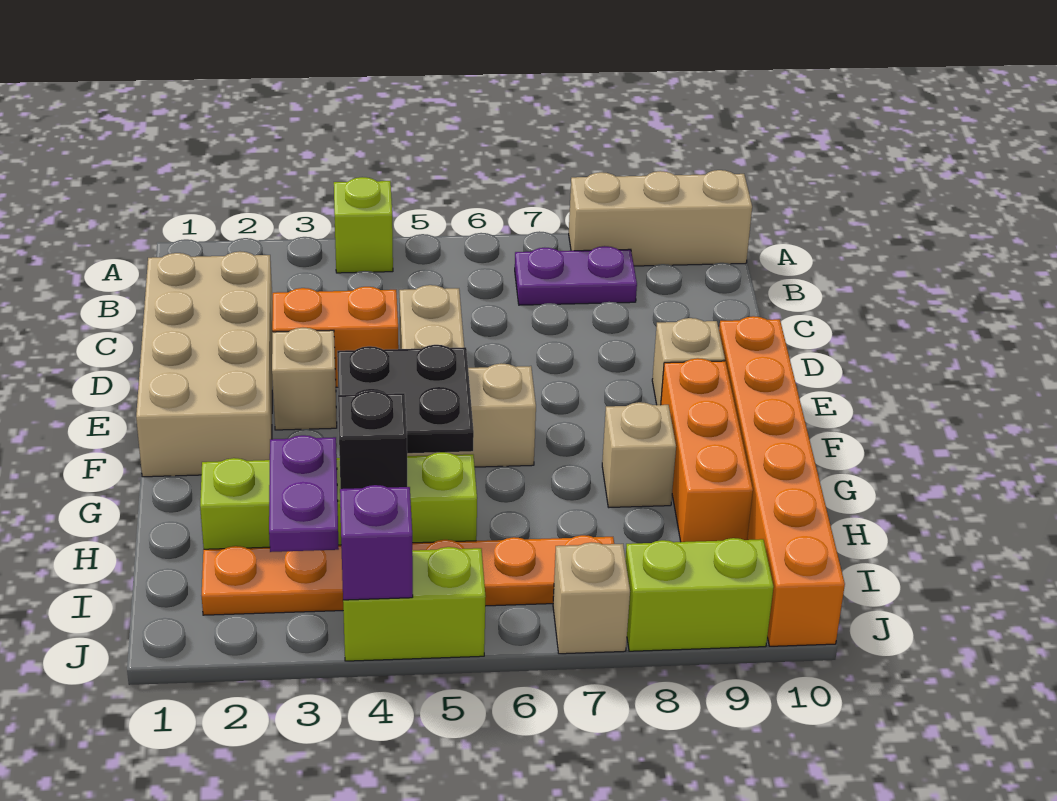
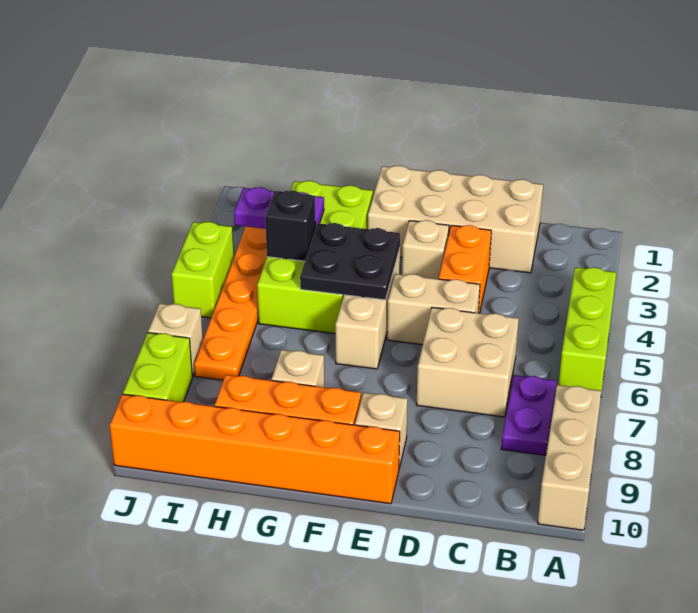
lime 1x1 brick [334,177,393,273] -> lime 1x3 brick [558,267,616,392]
none -> tan 2x2 brick [416,308,519,417]
lime 1x4 brick [200,452,477,549] -> lime 2x4 brick [257,181,373,334]
purple 1x1 brick [340,485,413,600] -> none

